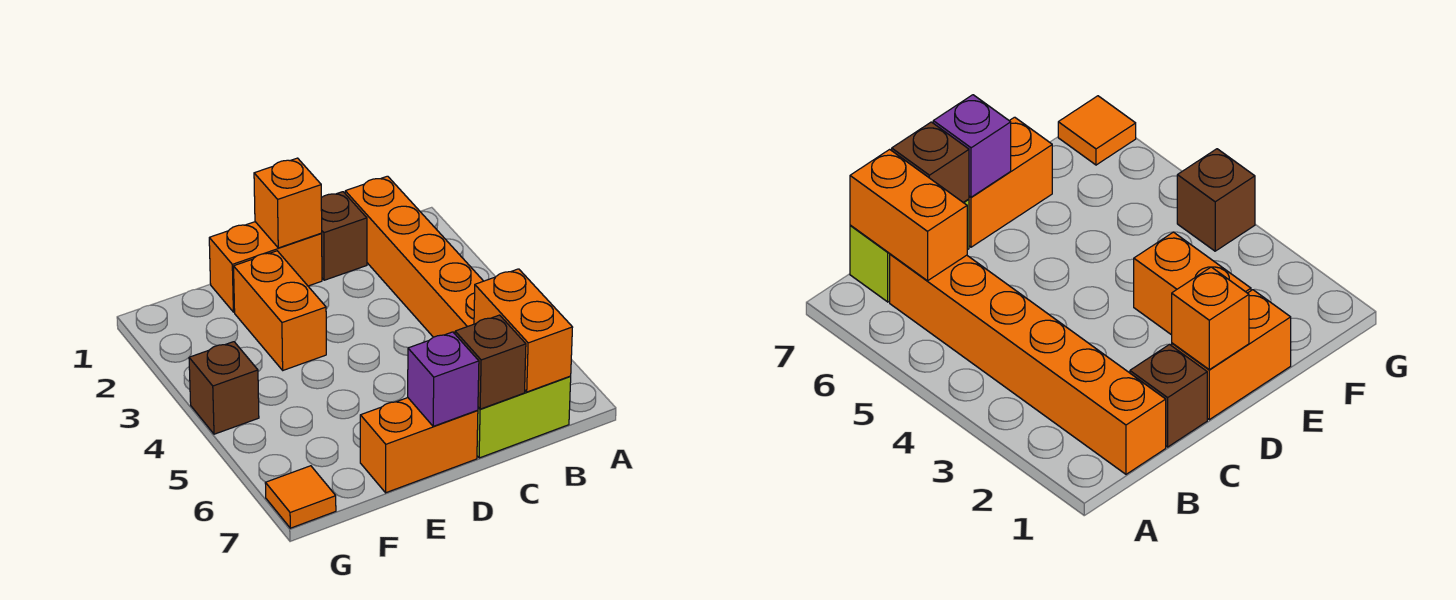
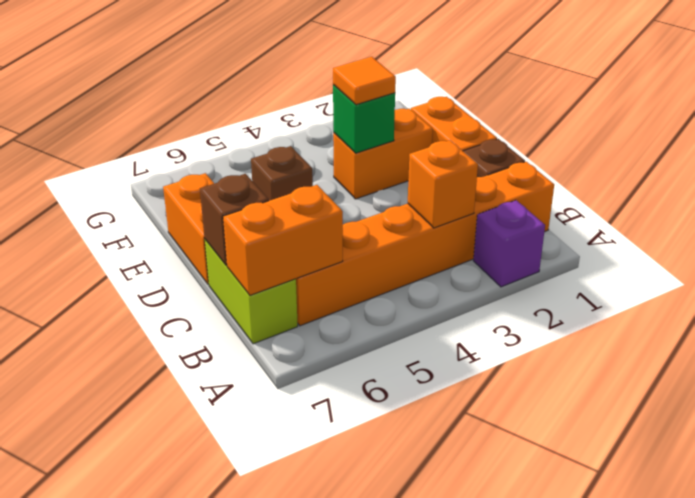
orange 1x1 brick [254,158,322,248] -> orange 1x1 brick moved to [408,140,478,228]
purple 1x1 brick [408,332,479,426] -> purple 1x1 brick moved to [473,200,545,287]
none -> green 1x1 brick [333,85,395,153]
brown 1x1 brick [189,342,259,434] -> brown 1x1 brick moved to [251,146,313,201]
orange 1x1 tile [265,466,336,528] -> orange 1x1 tile moved to [333,57,396,105]

